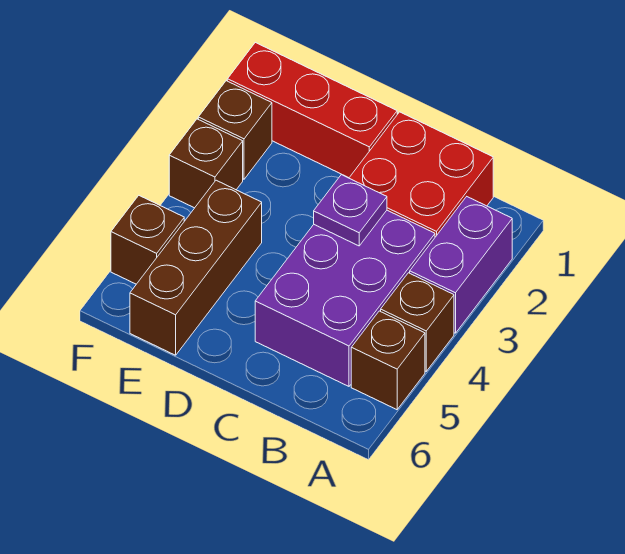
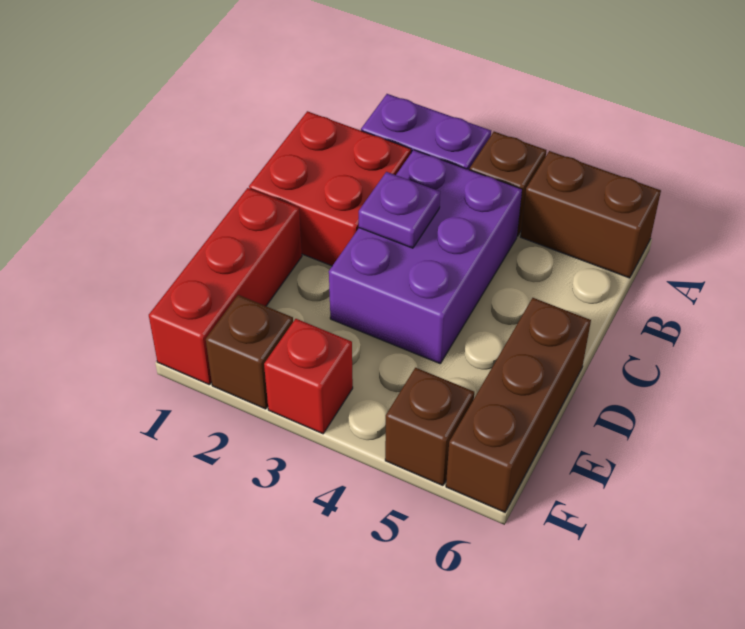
brown 1x1 brick [351,311,425,410] -> brown 1x2 brick [521,151,661,278]
purple 2x3 brick [255,210,435,386] -> purple 2x3 brick turned to [329,150,522,363]
brown 1x3 brick [130,180,262,355] -> brown 1x3 brick turned to [446,298,591,512]
brown 1x1 brick [169,119,243,208] -> red 1x1 brick [264,319,353,434]

